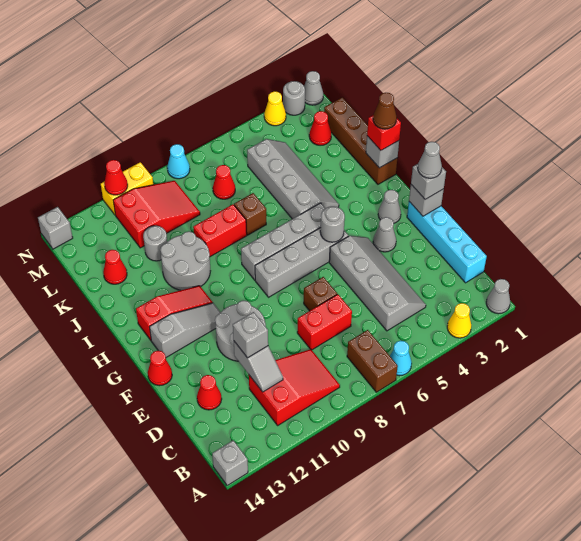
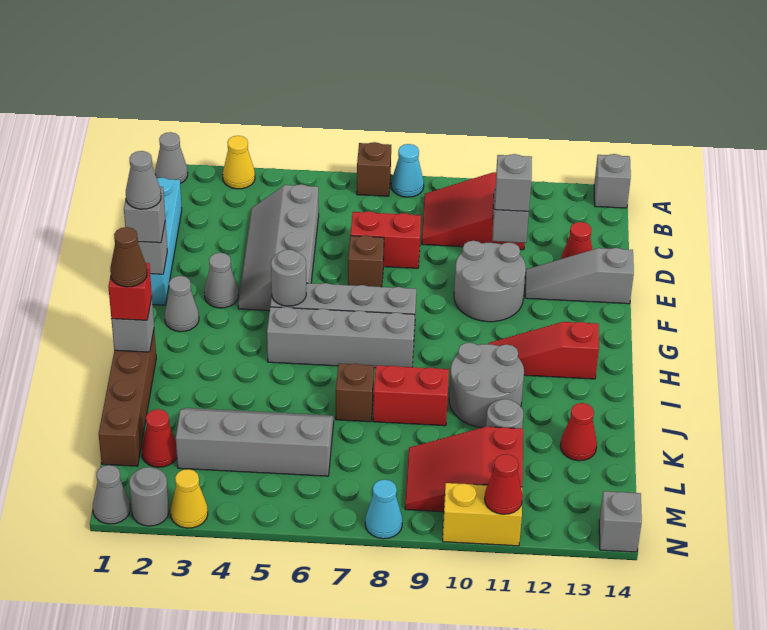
cyan 1x1 cone [390,341,412,376] -> cyan 1x1 cone moved to [391,144,424,197]
brown 1x2 brick [347,330,398,392] -> brown 1x1 brick [357,142,391,196]
red 1x1 cone [148,351,172,386] -> none
grey 1x3 slope [149,303,221,357] -> grey 1x3 slope moved to [525,248,634,304]
grey 2x4 slope [247,139,339,219] -> grey 2x4 slope turned to [176,408,334,476]
red 1x1 cone [213,165,235,199] -> none

